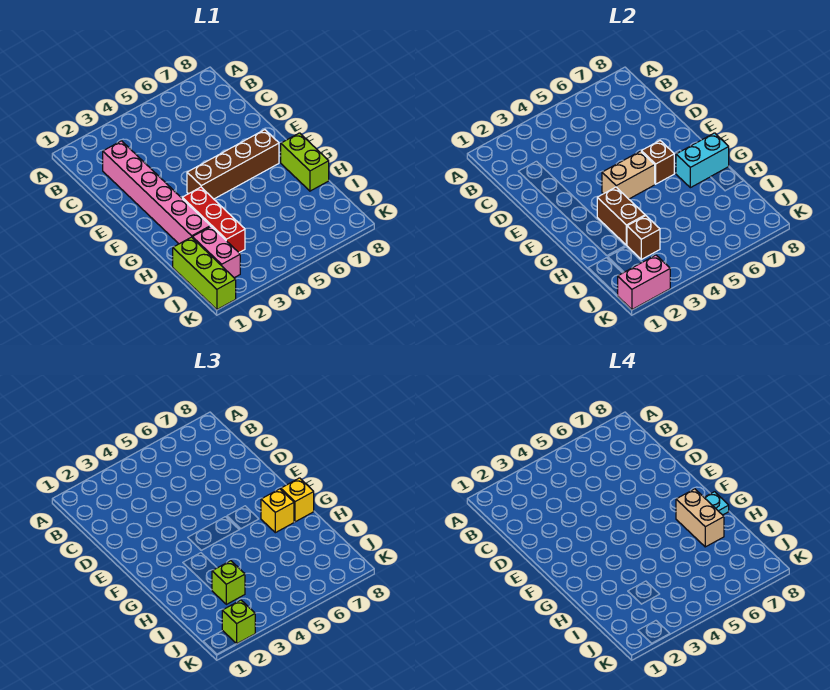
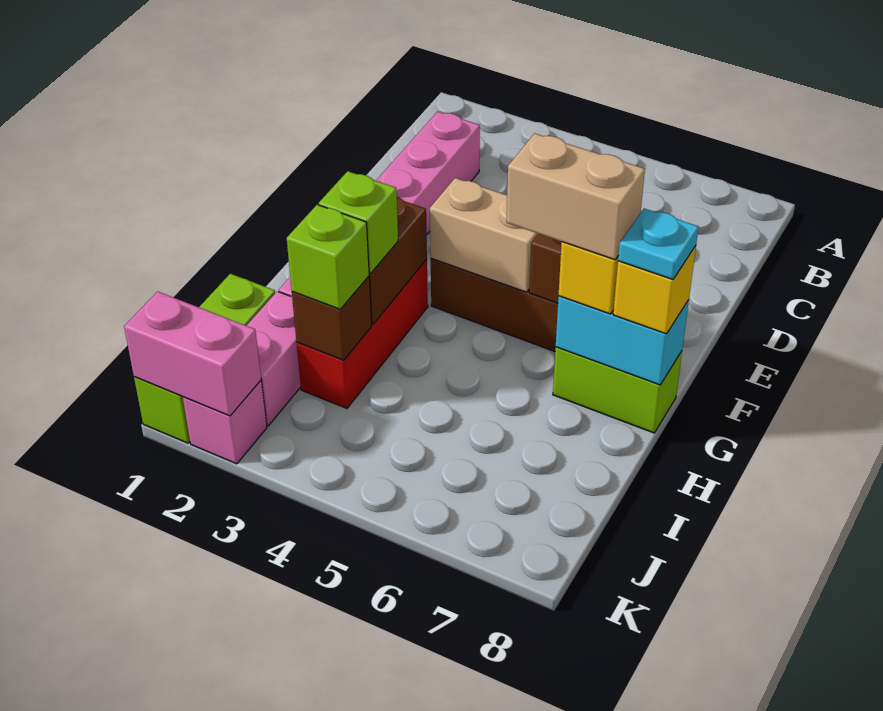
tan 1x2 brick [676,489,724,547] -> tan 1x2 brick turned to [507,133,645,260]
lime 1x2 brick [281,133,329,191] -> lime 1x2 brick turned to [553,347,682,433]
none -> pink 1x1 brick [183,381,267,464]
lime 1x1 brick [222,600,255,644] -> lime 1x1 brick moved to [319,171,398,274]

